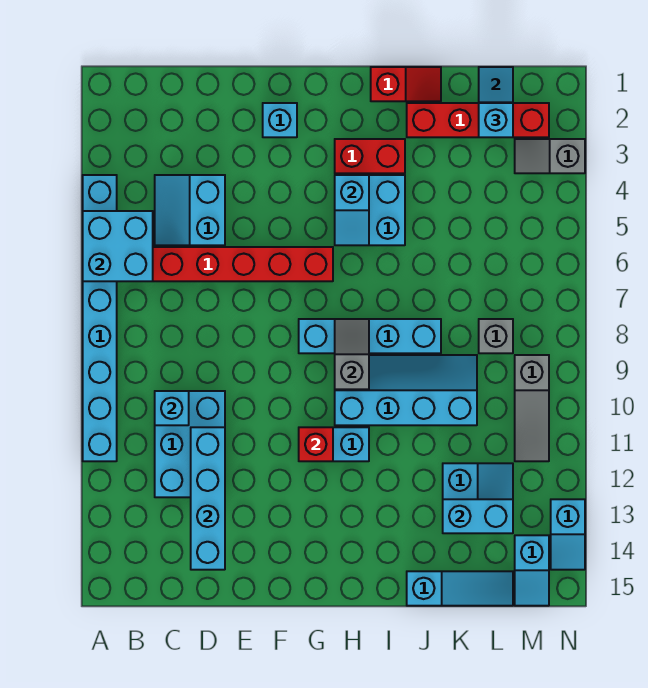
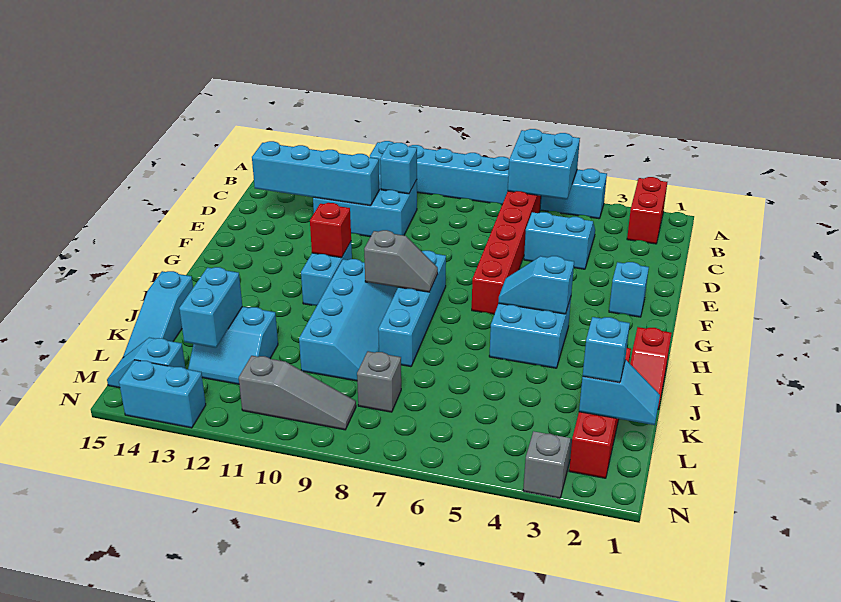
red 1x2 brick [335,139,405,173] -> red 1x2 brick moved to [627,177,667,244]
grey 1x3 slope [515,355,549,461] -> grey 1x3 slope turned to [239,356,356,430]
cyan 1x2 slope [551,499,585,570] -> cyan 1x2 brick [119,360,206,428]

